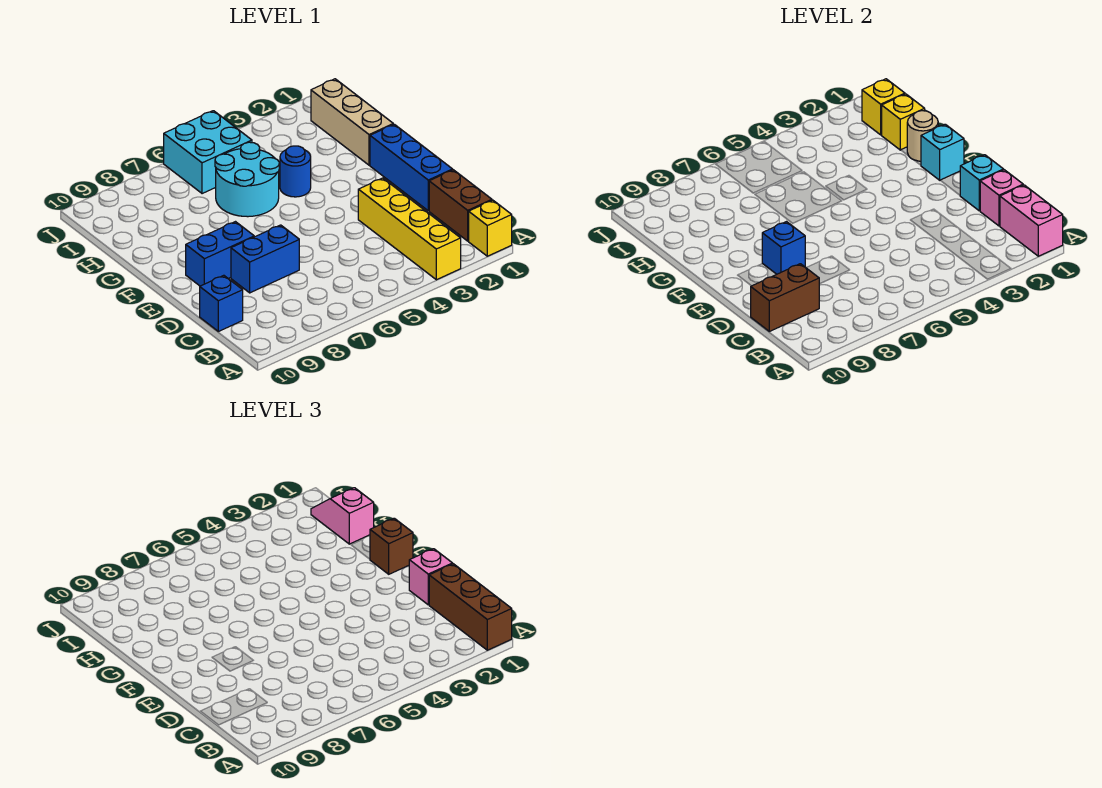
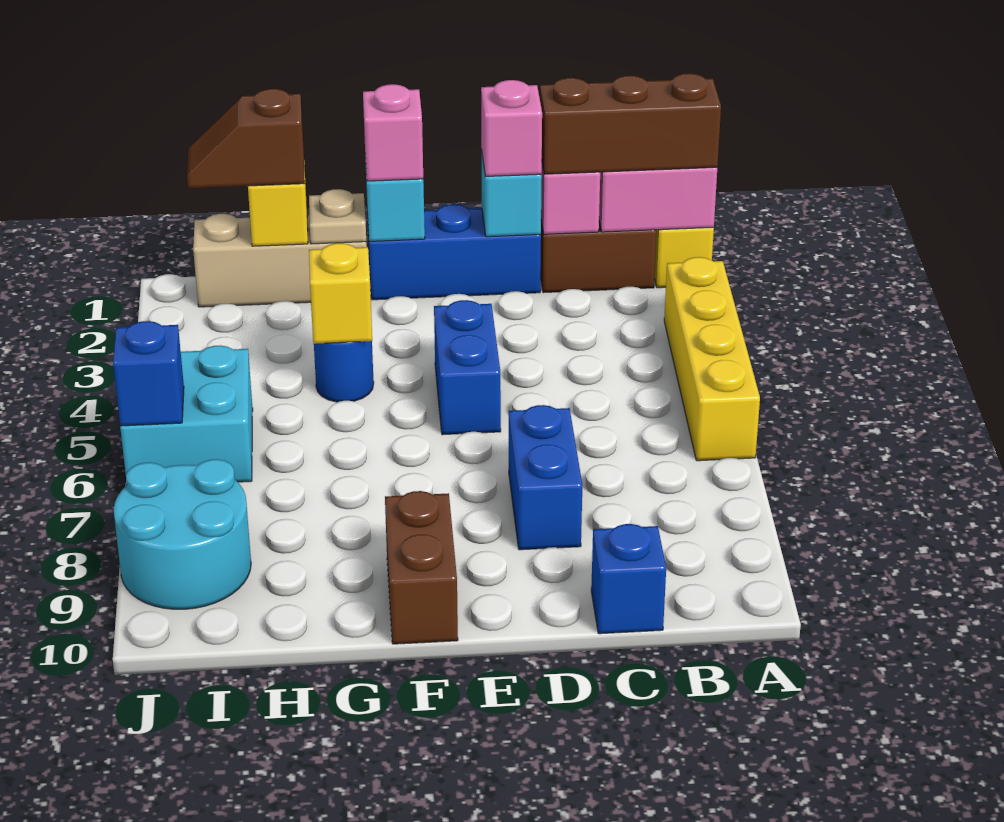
yellow 1x4 brick [358,178,461,280] -> yellow 1x4 brick turned to [664,257,760,461]
brown 1x2 brick [751,264,819,331] -> brown 1x2 brick moved to [385,491,458,644]
blue 1x2 brick [186,222,254,286] -> blue 1x2 brick moved to [434,300,501,435]
blue 1x1 brick [762,222,805,274] -> blue 1x1 brick moved to [113,321,184,426]
brown 1x1 brick [370,518,413,574] -> pink 1x1 brick [363,84,423,181]
tan 1x1 round brick [907,111,938,161] -> tan 1x1 plate [309,189,366,244]
cyan 2x2 round brick [215,142,279,217] -> cyan 2x2 round brick moved to [114,459,251,609]
pink 1x2 slope [311,488,374,544] -> brown 1x2 slope [187,89,305,188]
yellow 1x1 brick [862,79,905,135] -> yellow 1x1 brick moved to [309,243,372,344]

